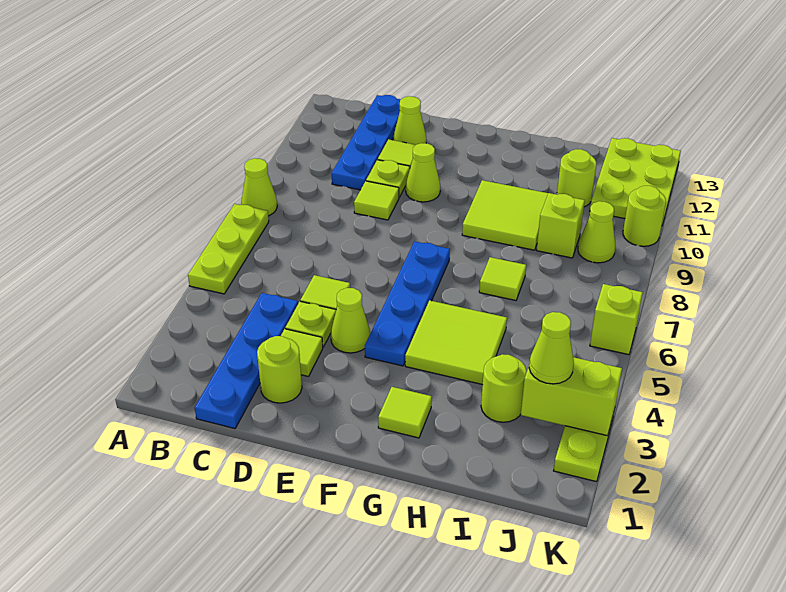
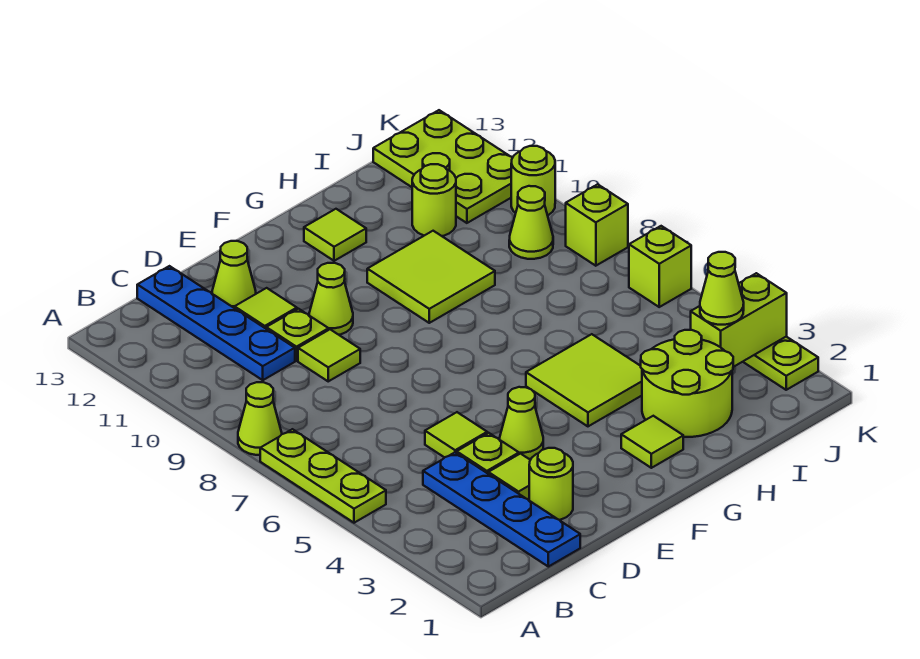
blue 1x4 plate [365,241,450,366] -> none
lime 1x1 tile [479,257,526,301] -> lime 1x1 tile moved to [304,209,366,261]
lime 1x1 round brick [481,354,527,422] -> lime 2x2 round brick [641,330,733,437]
lime 1x1 brick [537,193,585,258] -> lime 1x1 brick moved to [566,184,628,266]

